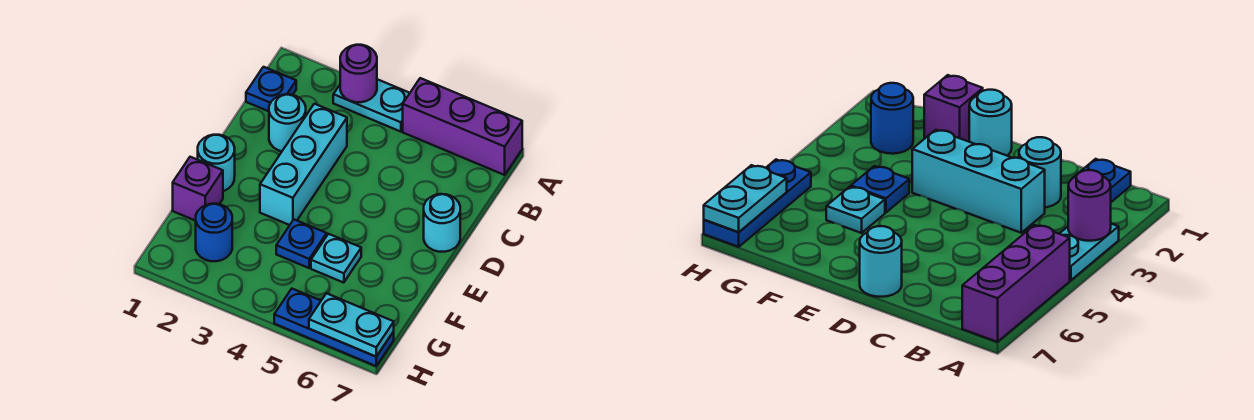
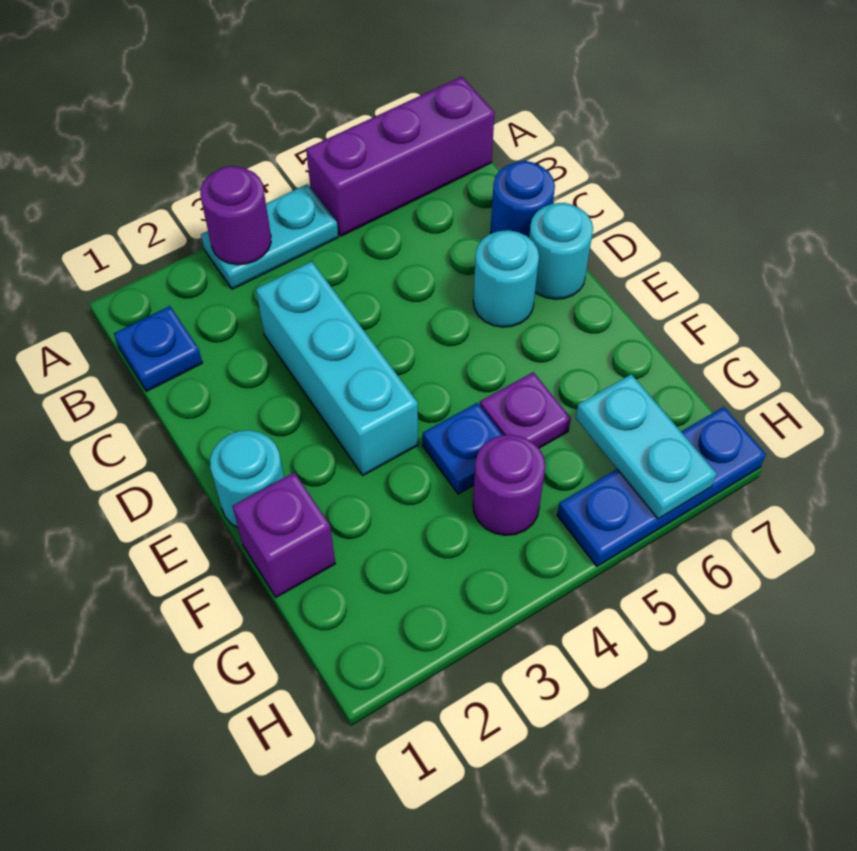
cyan 1x1 round brick [269,94,306,151] -> cyan 1x1 round brick moved to [473,230,539,327]
cyan 1x1 plate [311,234,361,283] -> purple 1x1 plate [480,372,571,448]
blue 1x1 round brick [196,204,232,261] -> blue 1x1 round brick moved to [490,161,555,237]
none -> purple 1x1 round brick [473,435,546,535]
cyan 1x2 plate [309,293,394,357] -> cyan 1x2 plate turned to [576,374,717,519]

